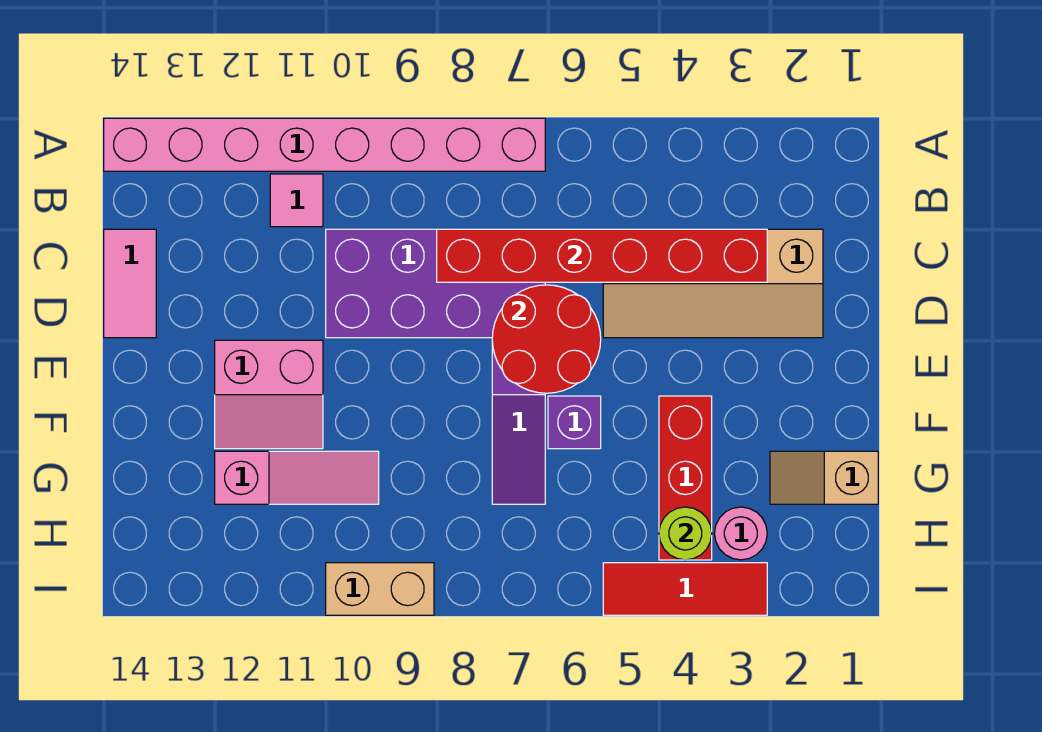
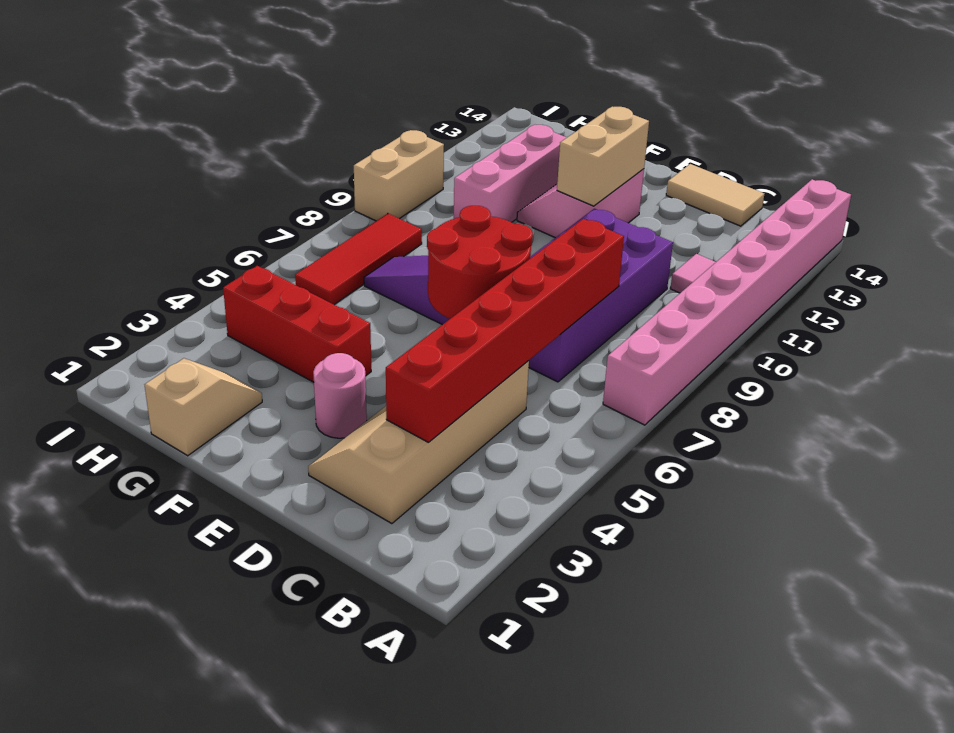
pink 1x2 tile [104,229,156,338] -> tan 1x2 tile [666,164,764,226]
none -> tan 1x2 brick [557,107,649,206]
purple 1x1 brick [548,396,601,449] -> none
pink 1x3 slope [215,451,379,504] -> pink 1x3 brick [454,125,567,222]
pink 1x1 round brick [715,507,767,560] -> pink 1x1 round brick moved to [313,353,367,438]
lime 1x1 round brick [659,507,712,560] -> none
red 1x3 tile [603,563,767,615] -> red 1x3 tile moved to [295,214,422,305]

